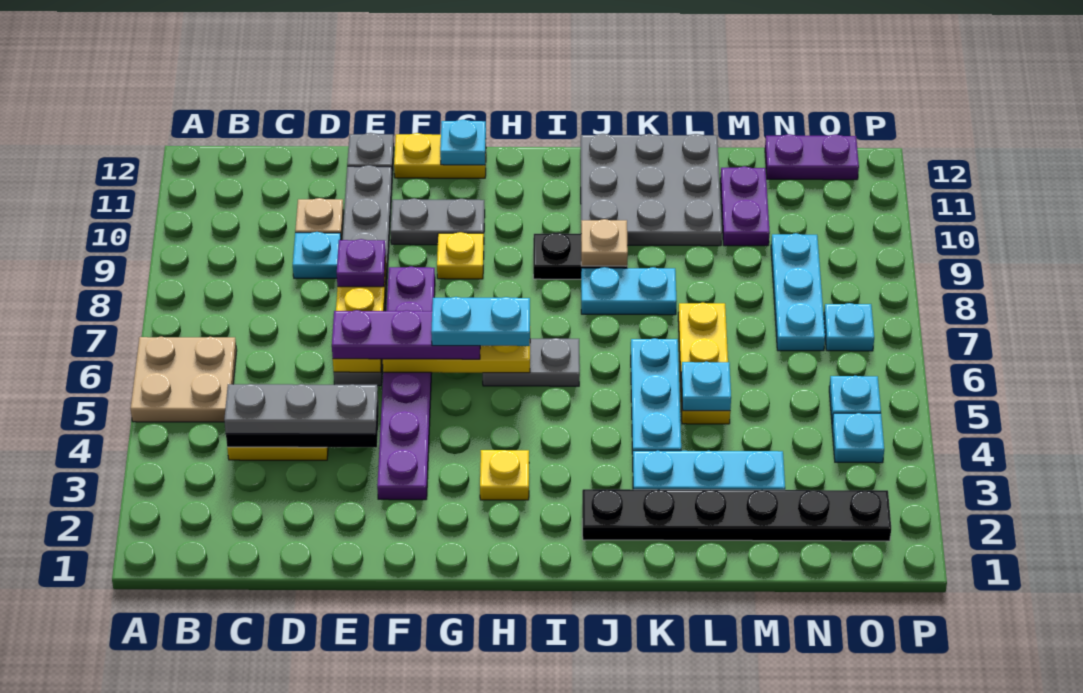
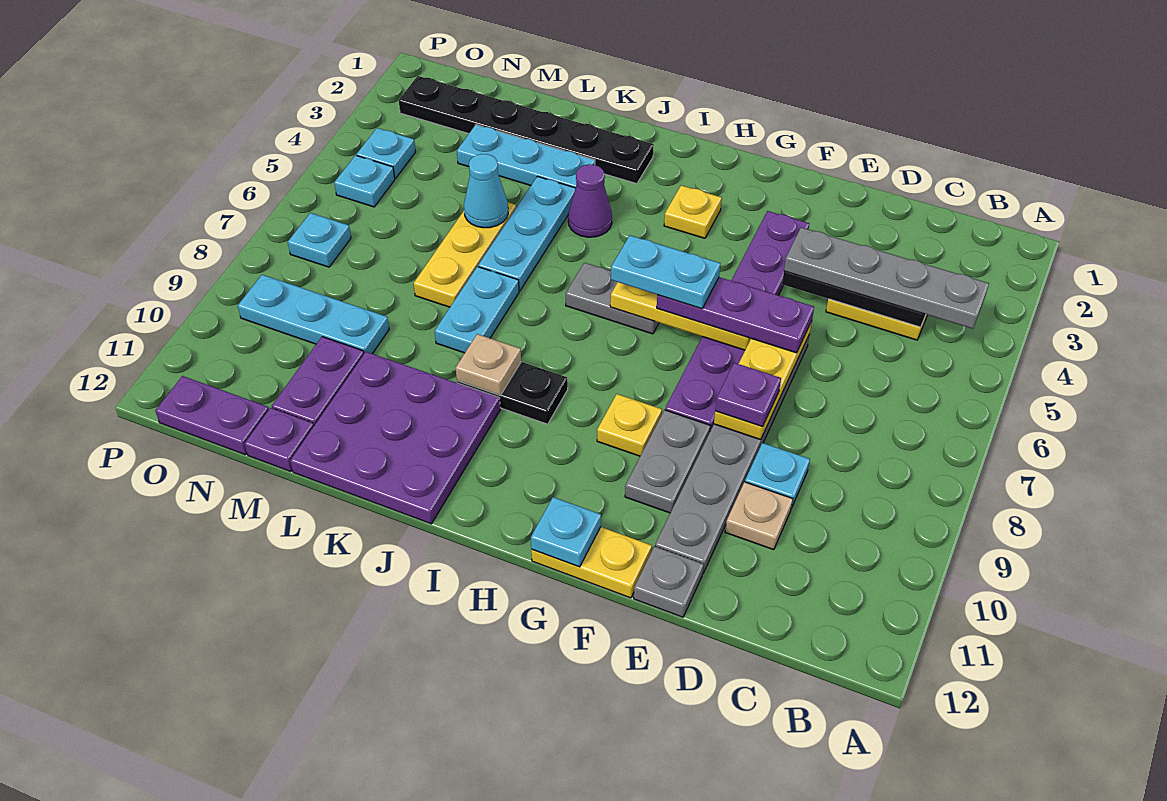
tan 2x2 plate [131,337,237,422] -> none
grey 1x3 plate [224,384,378,434] -> grey 1x4 plate [784,228,989,329]
grey 1x2 plate [391,198,485,245] -> grey 1x2 plate turned to [625,410,710,513]
none -> purple 1x1 cone [568,164,612,237]
cyan 1x2 plate [581,267,677,315] -> cyan 1x2 plate turned to [435,267,519,353]
grey 3x3 plate [581,134,722,246] -> purple 3x3 plate [290,352,500,524]
cyan 1x1 plate [681,362,731,411] -> cyan 1x1 cone [464,154,508,228]
none -> purple 1x1 plate [245,408,314,472]
cyan 1x3 plate [771,233,825,351] -> cyan 1x3 plate turned to [238,275,389,354]

